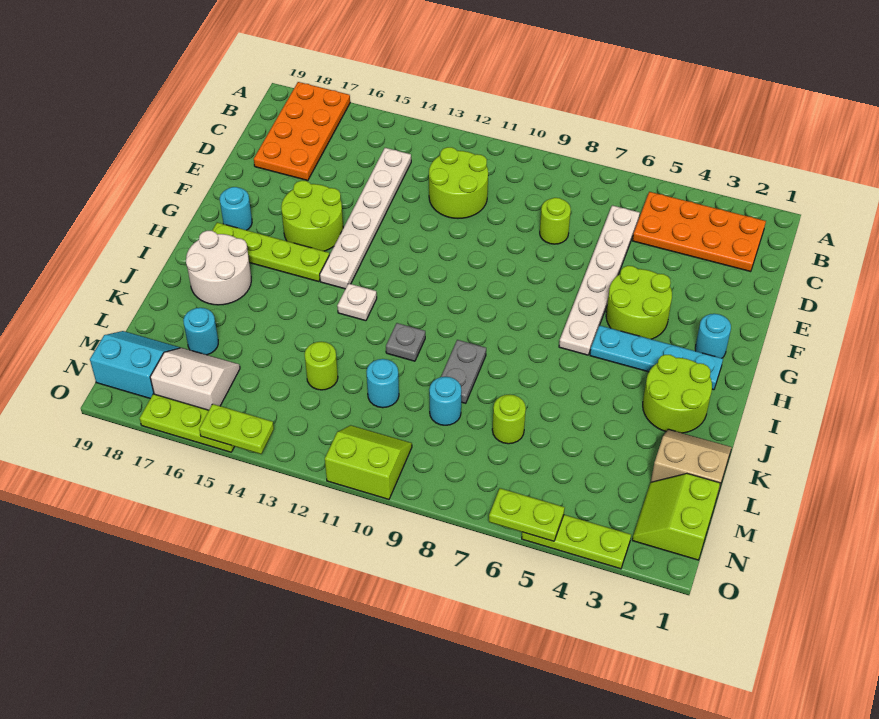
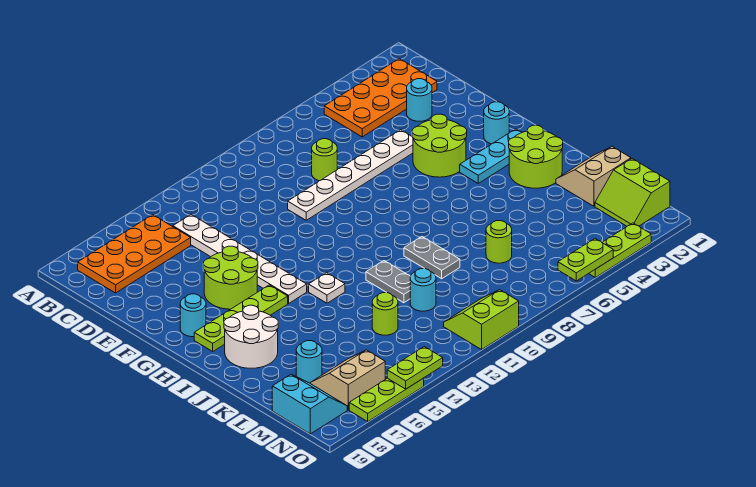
orange 2x4 plate [254,82,350,180] -> orange 2x4 plate turned to [78,215,191,293]
white 1x6 plate [559,205,640,355] -> white 1x6 plate turned to [288,130,413,220]
lime 2x2 round brick [429,147,488,218] -> none
cyan 1x4 plate [590,325,723,390] -> cyan 1x3 plate [460,129,522,183]
grey 1x1 plate [386,323,425,361] -> grey 1x2 plate [366,261,410,303]
cyan 1x1 round brick [429,377,461,425] -> cyan 1x1 round brick moved to [407,79,432,121]
white 2x2 slope [150,348,240,410] -> tan 2x2 slope [310,350,385,410]
cyan 2x2 slope [90,331,180,398] -> cyan 2x2 slope turned to [272,374,347,434]

